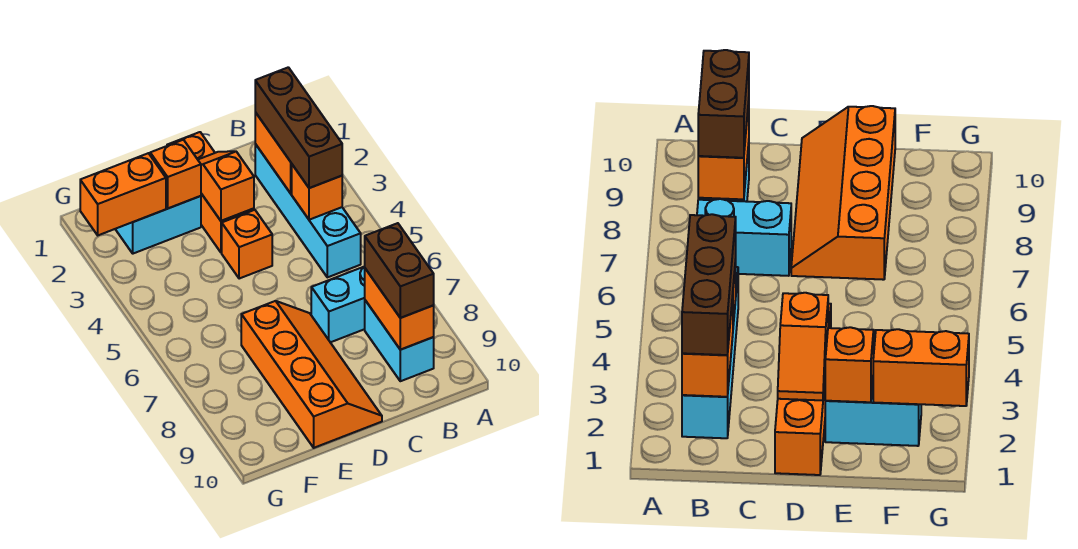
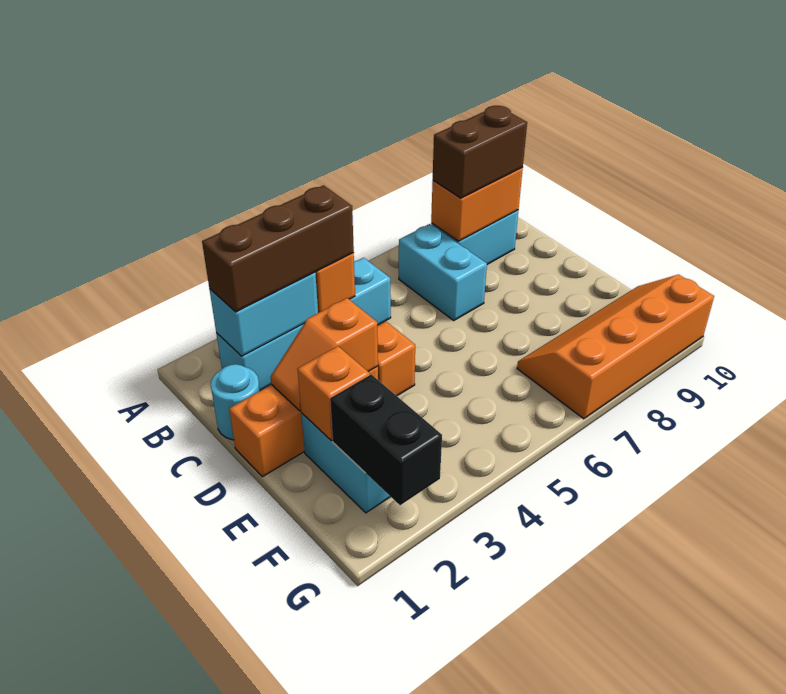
orange 1x2 brick [255,112,292,194] -> cyan 1x2 brick [209,272,318,356]
none -> cyan 1x1 round brick [211,364,260,440]
orange 2x4 slope [241,301,382,448] -> orange 2x4 slope moved to [517,274,714,419]
orange 1x2 brick [80,153,166,235] -> black 1x2 brick [330,374,442,505]

